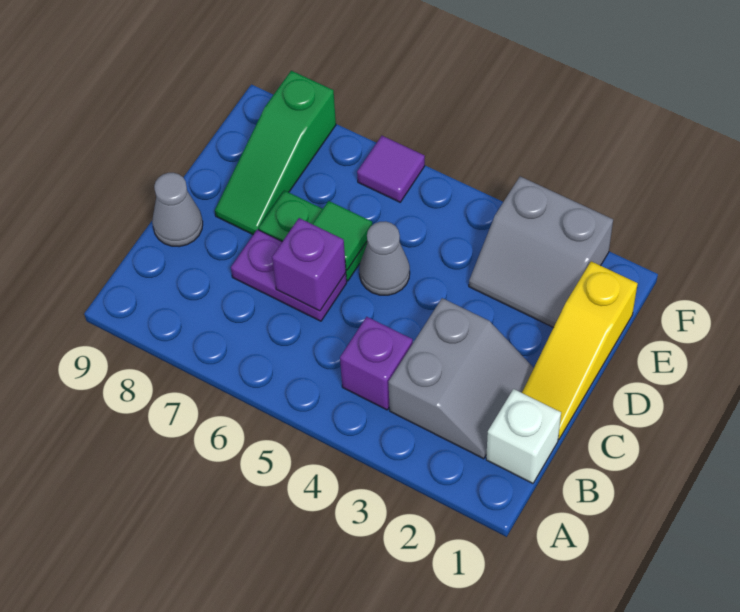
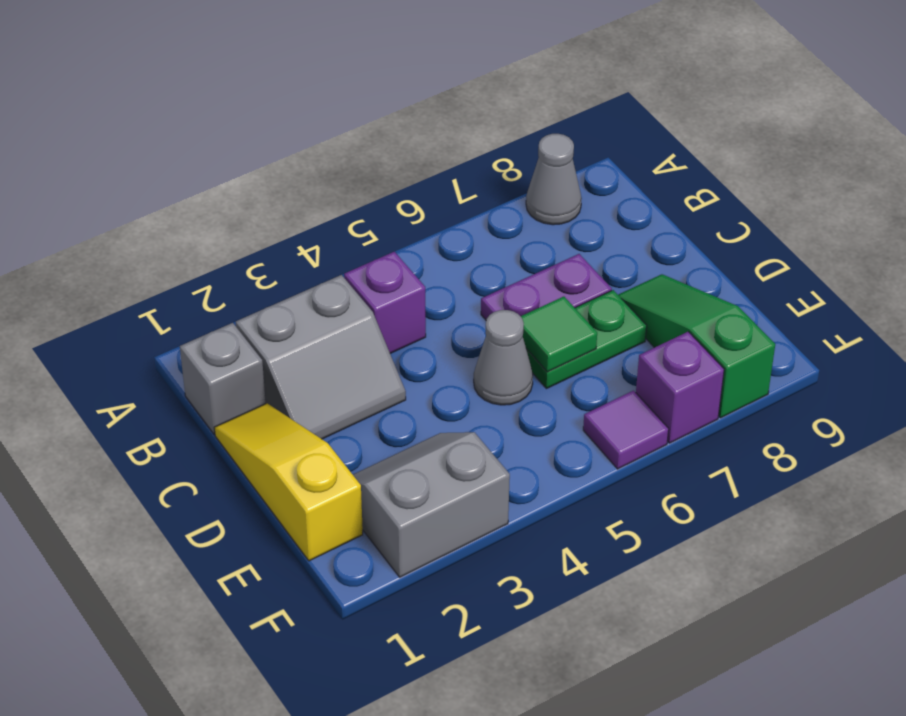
white 1x1 brick [486,389,561,483] -> grey 1x1 brick [180,323,266,434]
grey 2x2 slope [389,298,534,459] -> grey 2x2 slope turned to [236,275,406,439]
purple 1x1 brick [272,218,346,311] -> purple 1x1 brick moved to [636,332,724,443]
grey 1x1 cone [152,173,203,247] -> grey 1x1 cone moved to [526,134,582,225]

